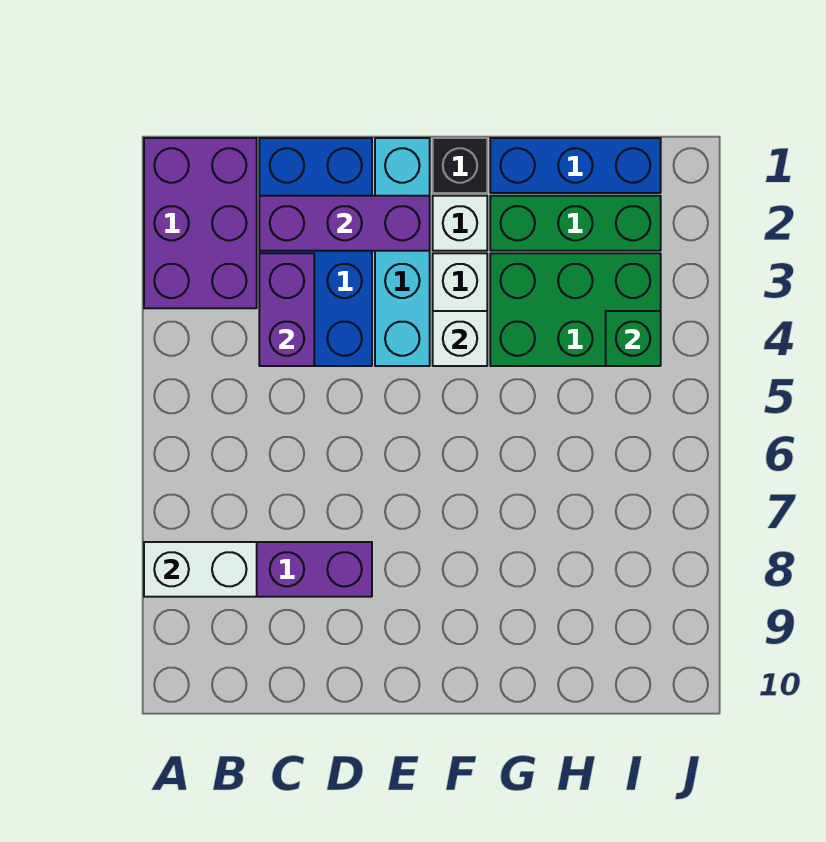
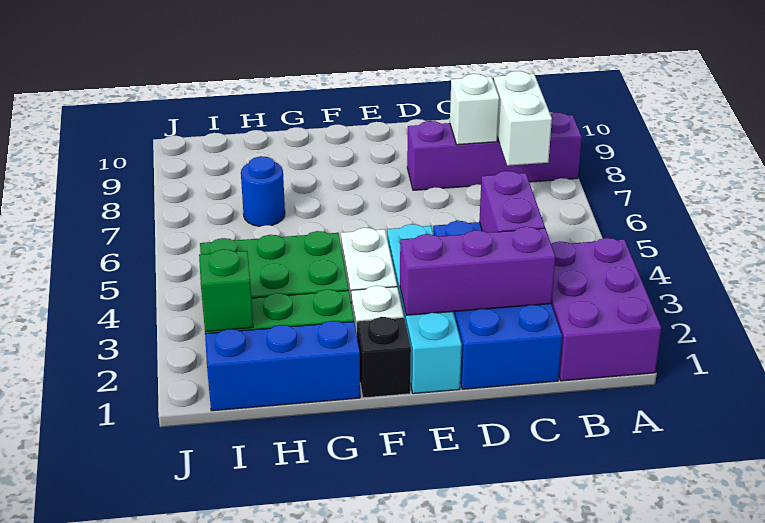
white 1x2 brick [144,542,257,597] -> white 1x2 brick turned to [494,71,552,166]
white 1x1 brick [433,311,487,366] -> white 1x1 brick moved to [450,74,499,145]
none -> blue 1x1 round brick [241,156,285,226]
green 1x1 brick [606,311,661,366] -> green 1x1 brick moved to [199,249,253,331]

